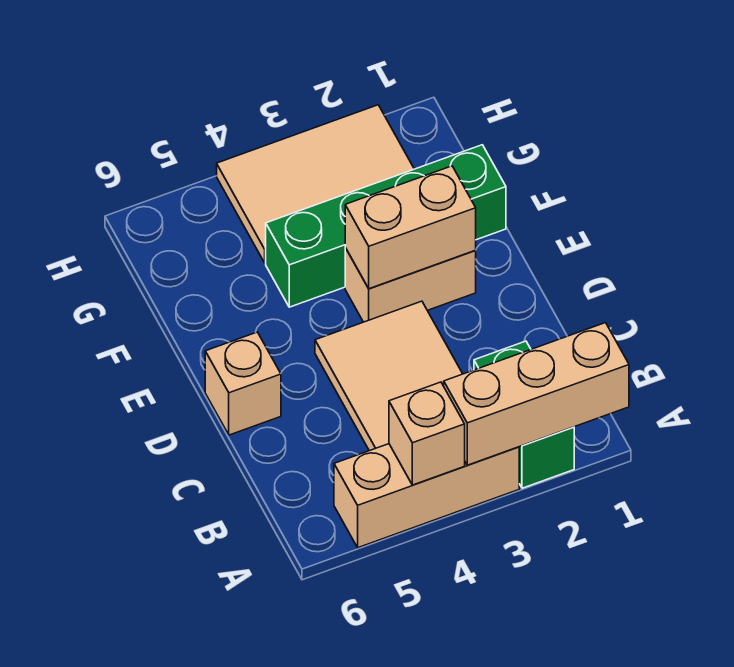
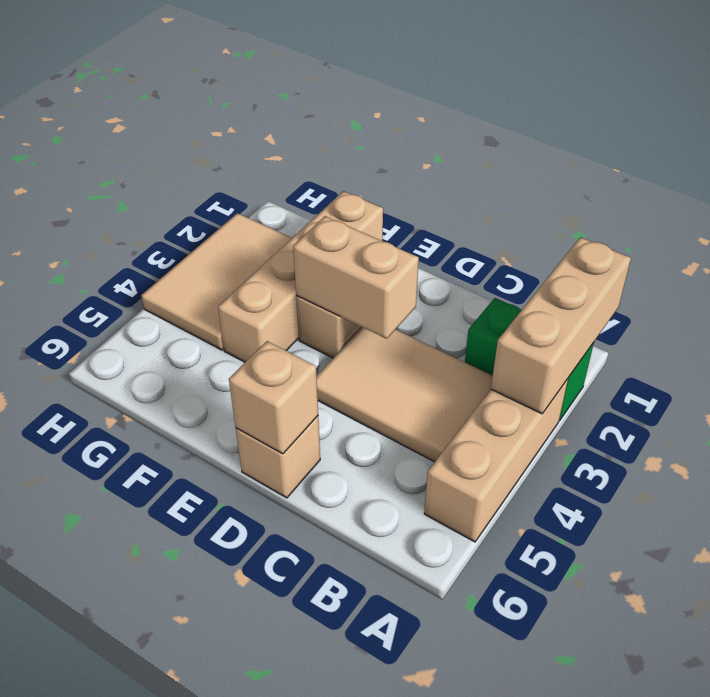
tan 1x1 brick [389,382,465,485] -> tan 1x1 brick moved to [229,341,318,454]
tan 1x2 brick [345,166,476,289] -> tan 1x2 brick turned to [293,216,419,339]
green 1x4 brick [266,145,506,307] -> tan 1x4 brick [218,191,383,362]

